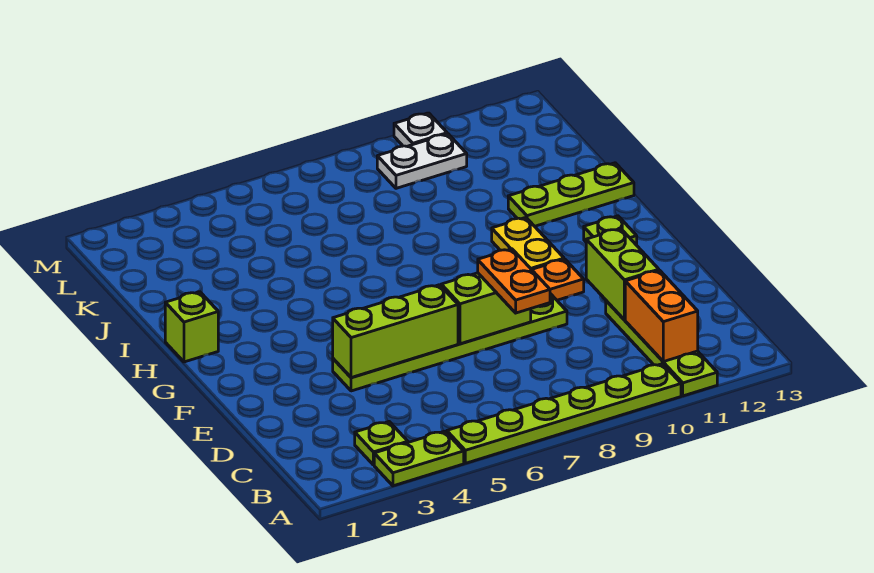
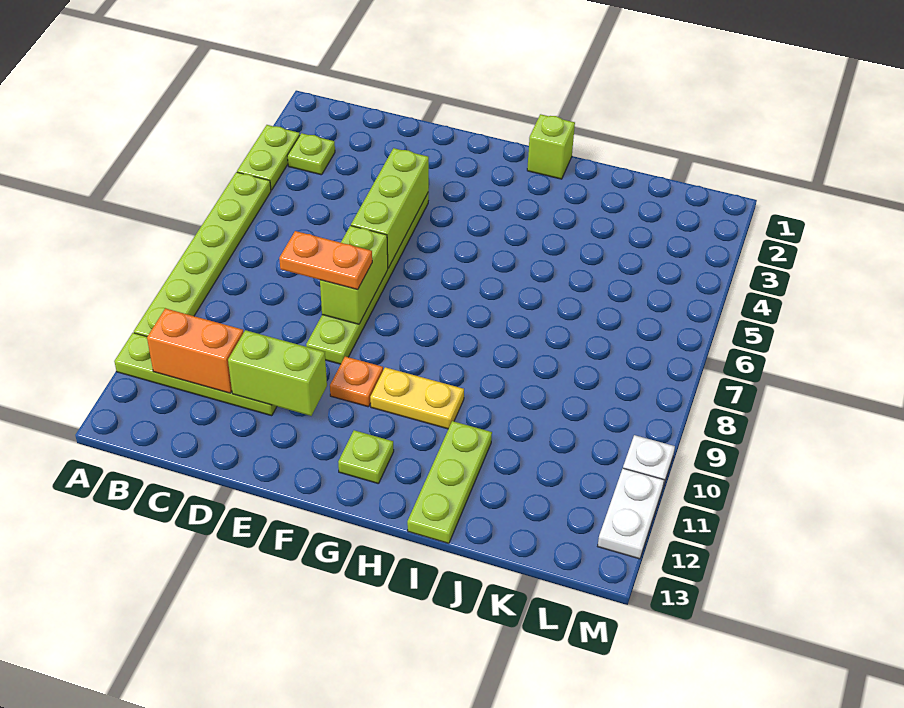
white 1x2 plate [377,134,467,188] -> white 1x2 plate moved to [598,468,664,559]

